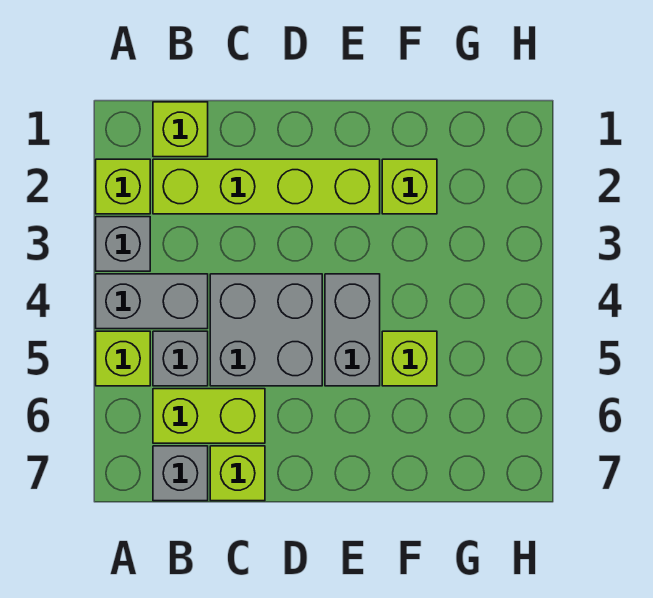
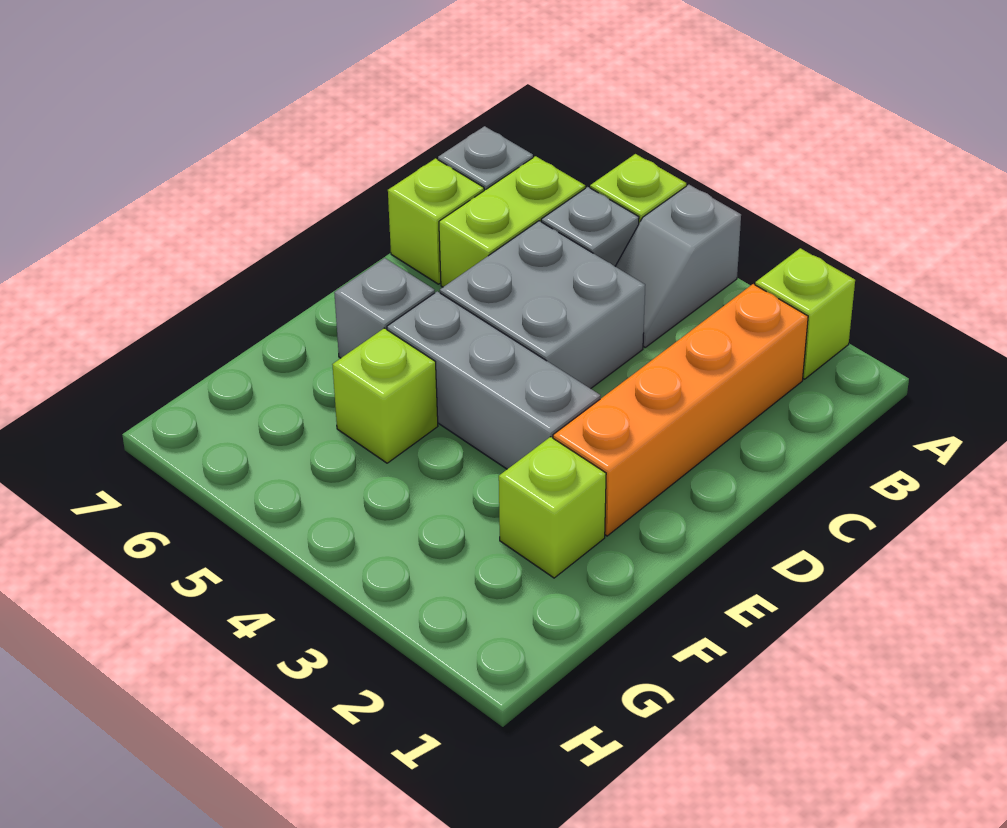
grey 1x1 brick [96,217,150,271] -> grey 1x1 brick moved to [334,258,435,358]
grey 1x2 brick [96,274,208,329] -> grey 1x2 slope [615,185,741,347]
lime 1x1 brick [153,102,208,157] -> none
lime 1x4 brick [153,159,380,214] -> orange 1x4 brick [553,284,808,536]
grey 1x2 brick [325,274,380,386] -> grey 1x3 brick [387,291,601,469]

